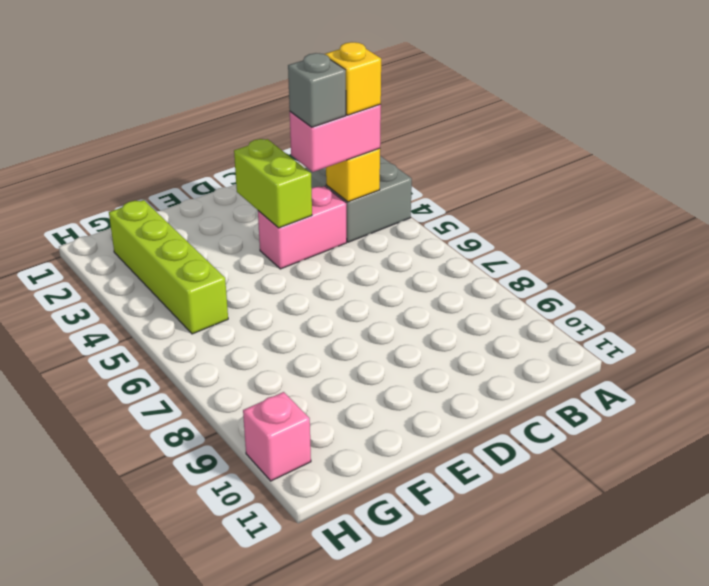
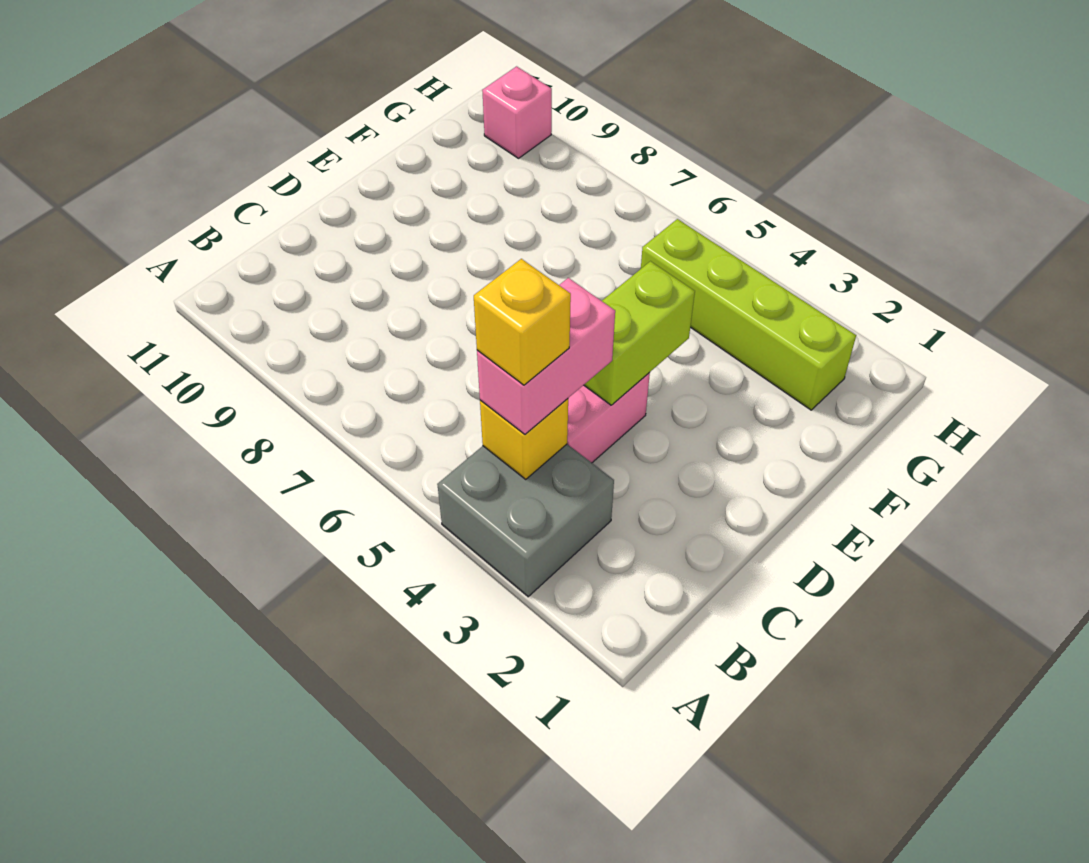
grey 1x1 brick [288,53,346,127] -> none
lime 1x2 brick [234,139,312,228] -> lime 1x2 brick turned to [584,261,695,405]

